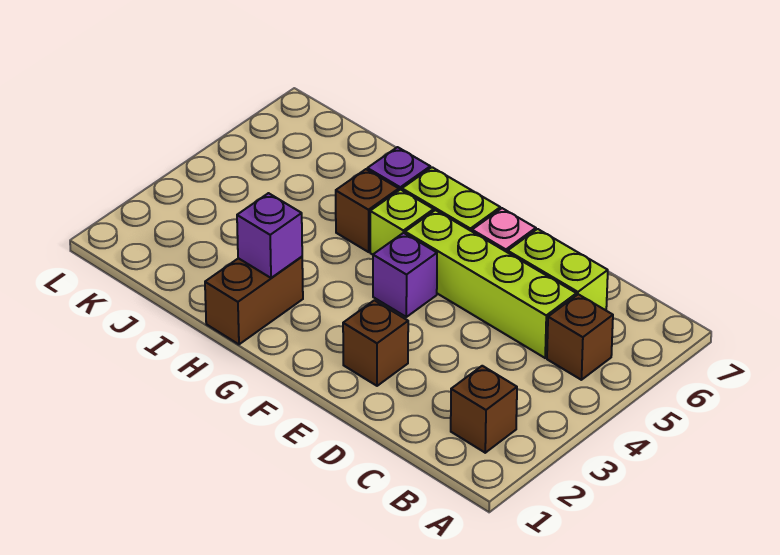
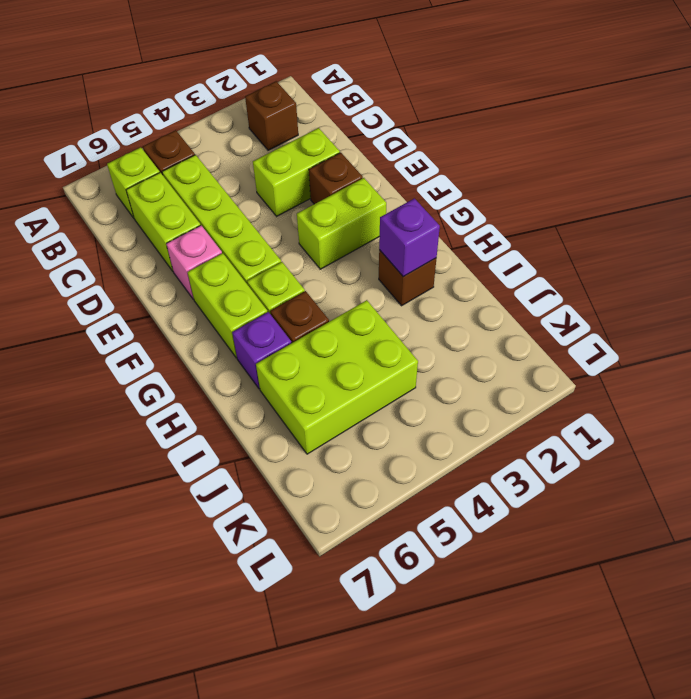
none -> lime 1x1 brick [107,147,160,218]
none -> lime 1x2 brick [253,128,340,216]
none -> lime 1x2 brick [297,178,386,269]
purple 1x1 brick [373,233,437,317] -> none
brown 1x2 brick [205,257,303,344] -> brown 1x1 brick [379,250,436,306]
none -> lime 2x3 brick [256,300,418,454]

